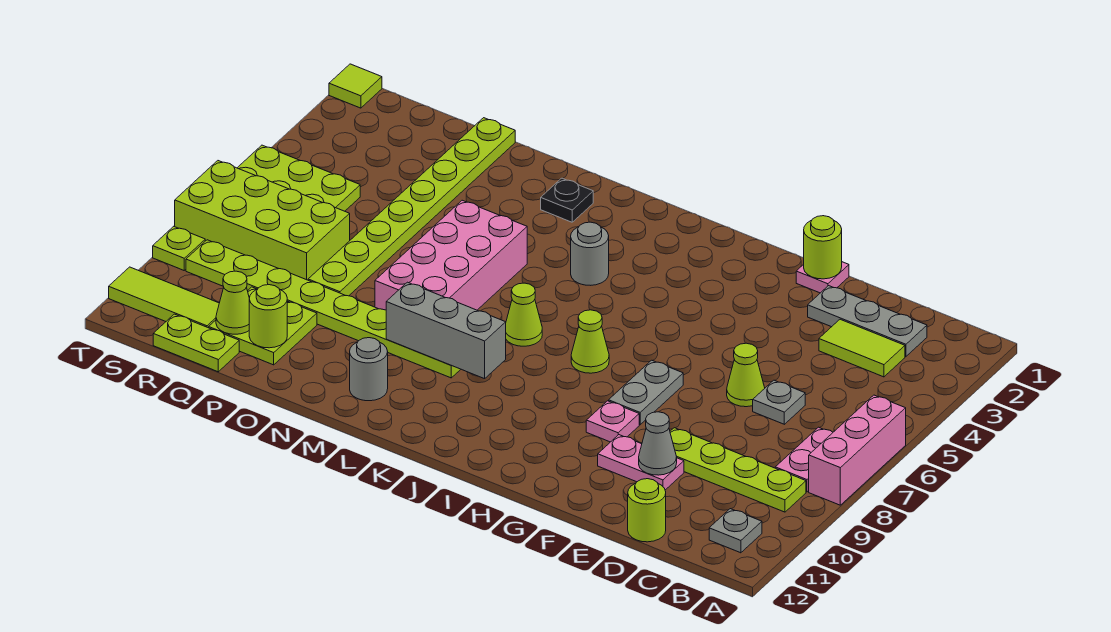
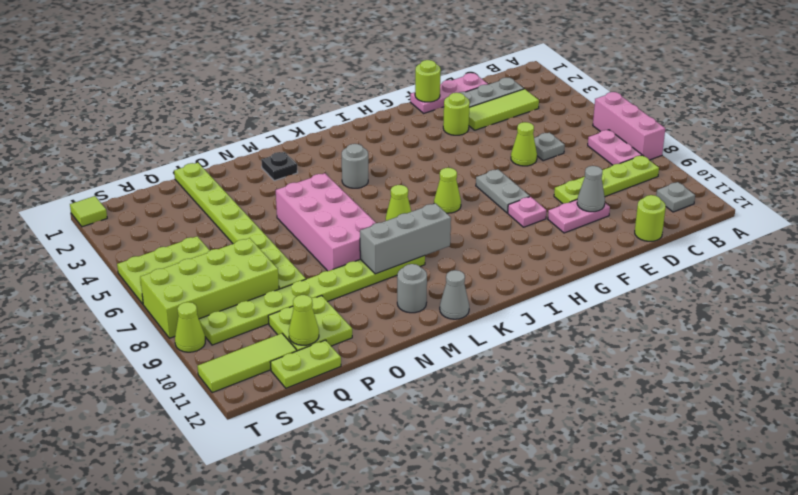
lime 1x2 tile [819,319,905,377] -> lime 1x3 tile [469,89,539,130]
pink 1x1 plate [796,262,849,293] -> pink 1x3 plate [410,73,488,113]
none -> grey 1x1 cone [440,270,469,319]
lime 1x1 round brick [249,285,287,348] -> lime 1x1 round brick moved to [443,93,470,135]
lime 1x1 plate [153,226,205,270] -> lime 1x1 cone [175,302,205,352]

